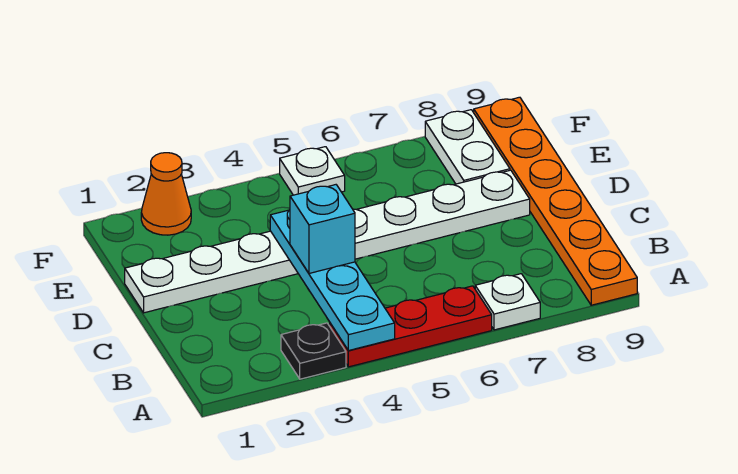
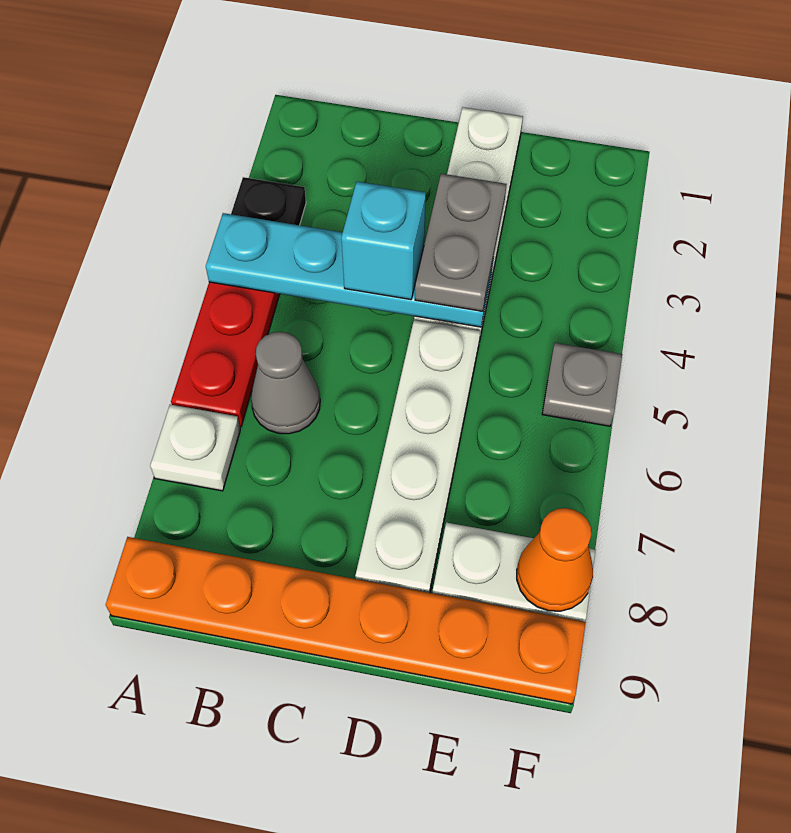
none -> grey 1x1 cone [251,332,320,434]
none -> grey 1x2 plate [415,174,507,311]
orange 1x1 cone [141,153,191,235] -> orange 1x1 cone moved to [517,508,593,611]
white 1x1 plate [280,147,345,195] -> grey 1x1 plate [542,343,622,426]

